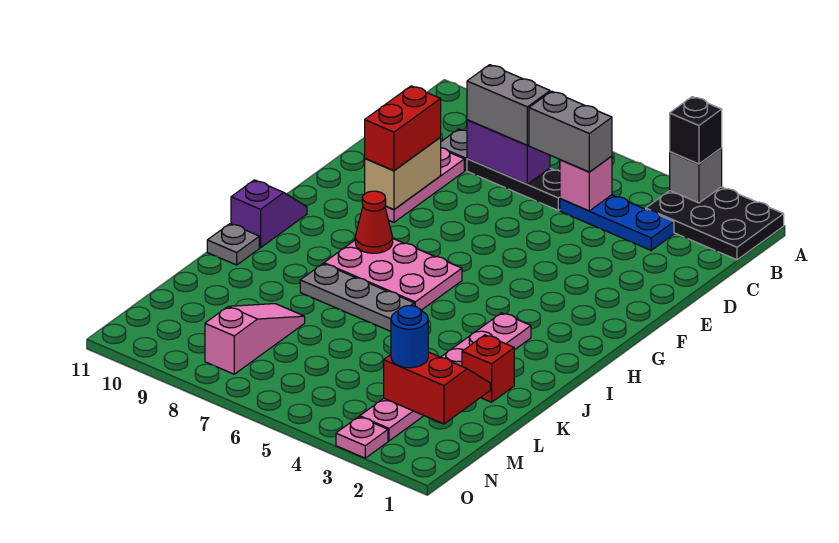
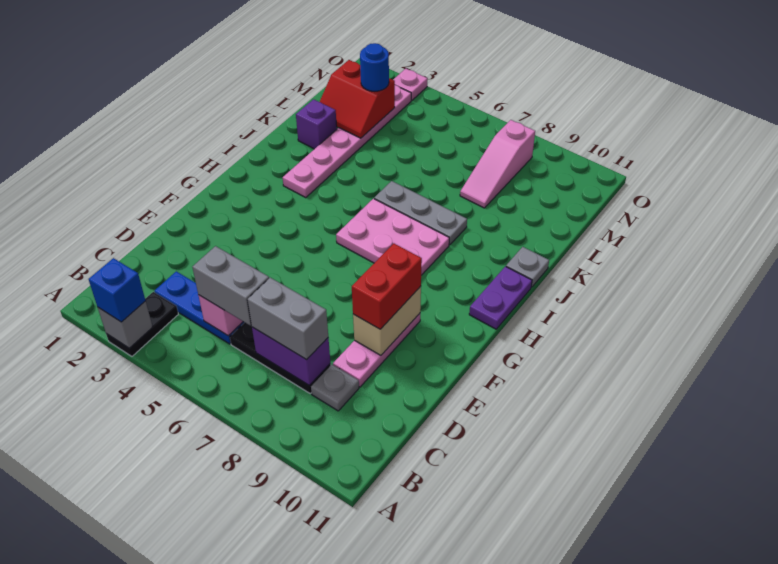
black 2x3 plate [646,187,784,260] -> black 1x2 plate [106,292,178,356]
black 1x1 brick [670,97,722,164] -> blue 1x1 brick [89,258,146,322]
red 1x1 cone [355,191,393,253] -> none
purple 1x2 slope [231,180,307,248] -> purple 1x2 plate [469,266,532,329]
red 1x1 brick [462,335,514,402] -> purple 1x1 brick [296,99,337,149]

